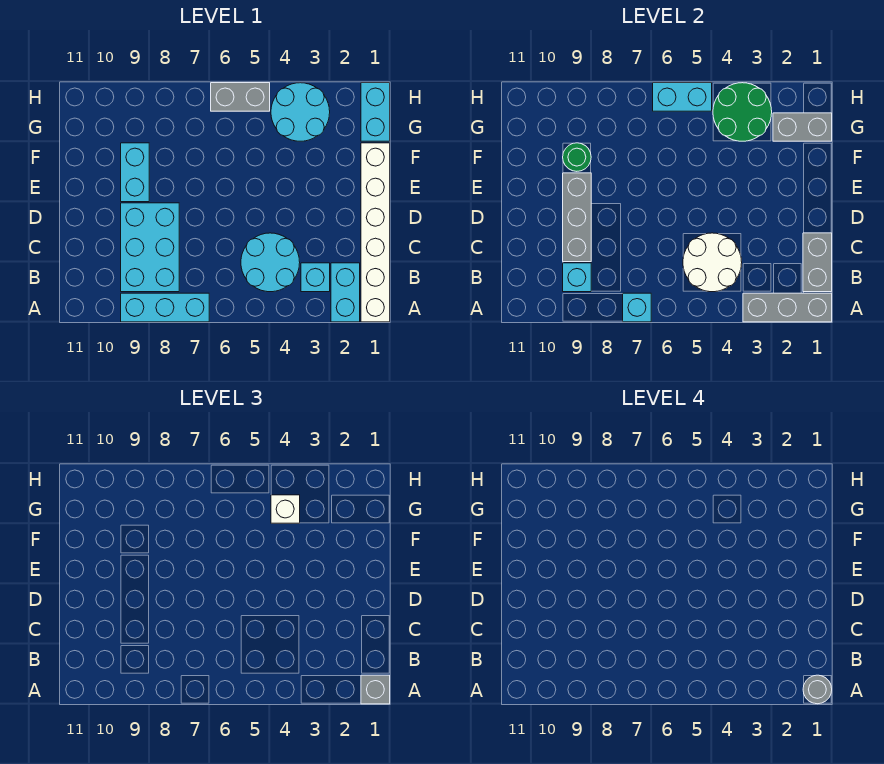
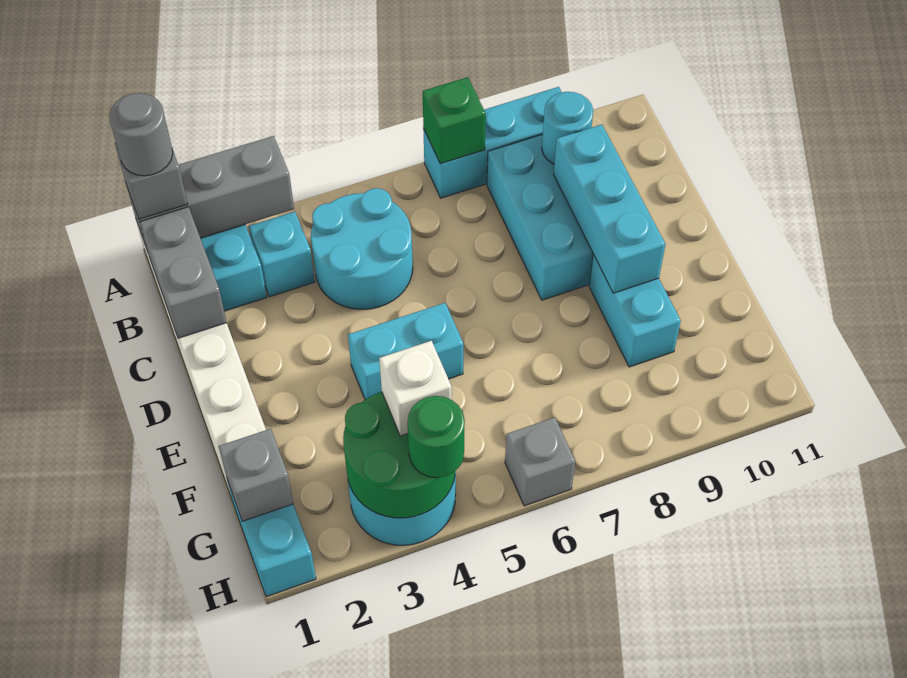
cyan 1x1 brick [623,293,651,322] -> green 1x1 brick [423,77,486,164]
white 2x2 round brick [683,233,742,292] -> none
cyan 1x1 brick [563,263,591,292] -> cyan 1x1 round brick [542,92,593,164]
grey 1x3 brick [563,173,591,262] -> cyan 1x3 brick [554,124,665,293]
green 1x1 round brick [563,143,591,171] -> green 1x1 round brick moved to [407,396,465,478]
grey 1x2 brick [773,113,832,141] -> grey 1x1 brick [219,429,293,521]
grey 1x2 brick [211,83,270,111] -> grey 1x1 brick [505,417,575,506]
cyan 1x2 brick [653,83,712,111] -> cyan 1x2 brick moved to [348,303,463,399]

